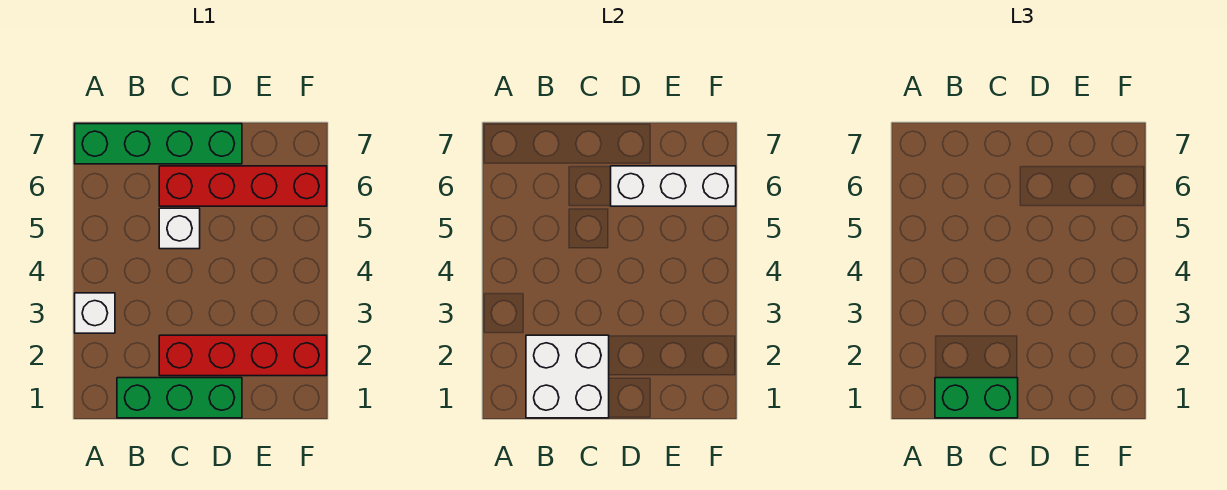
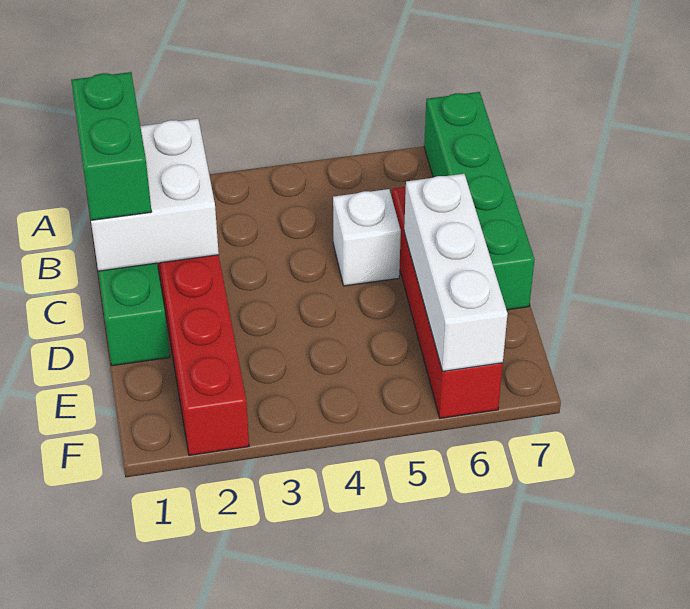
white 1x1 brick [75,293,115,333] -> none

